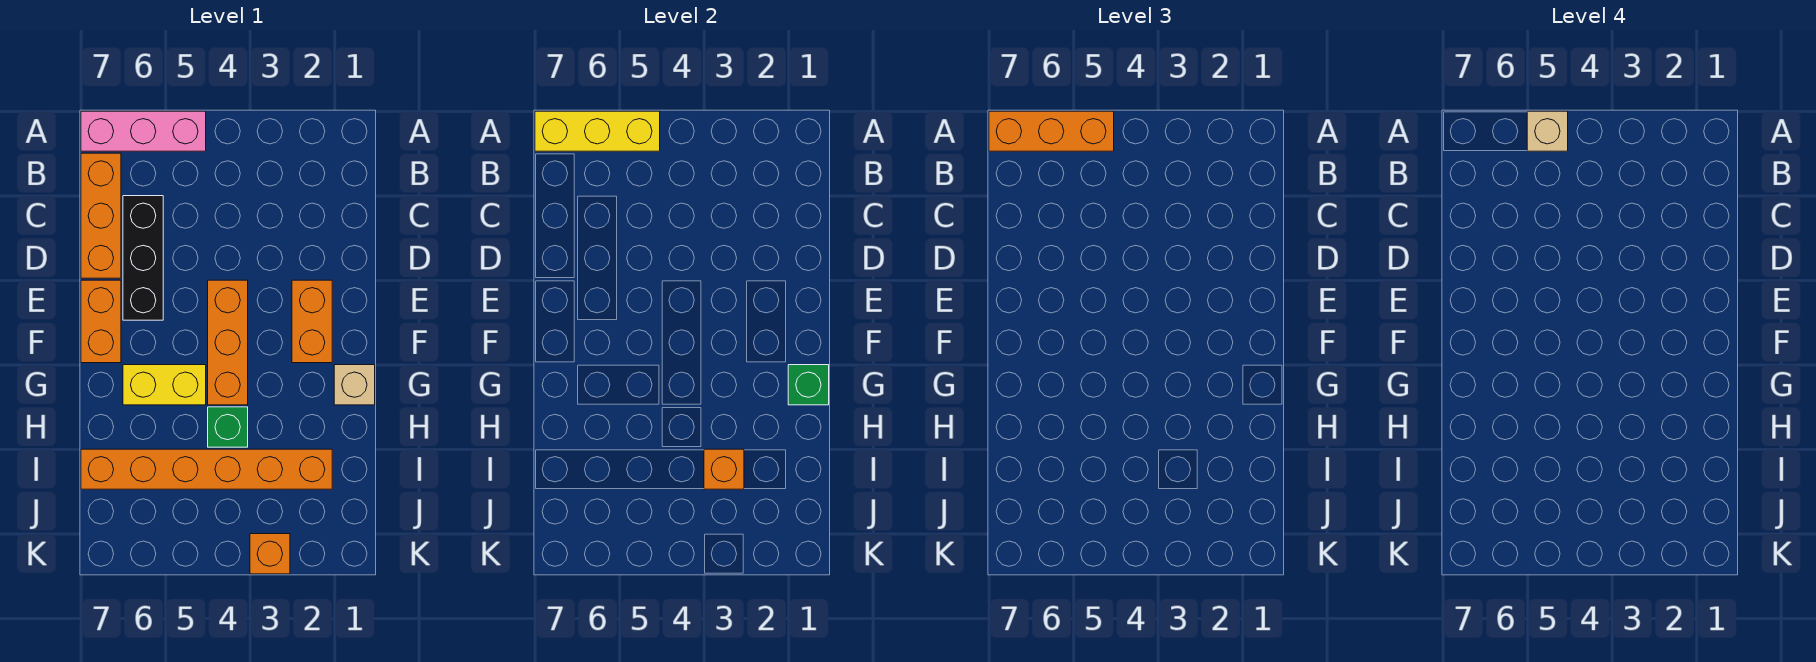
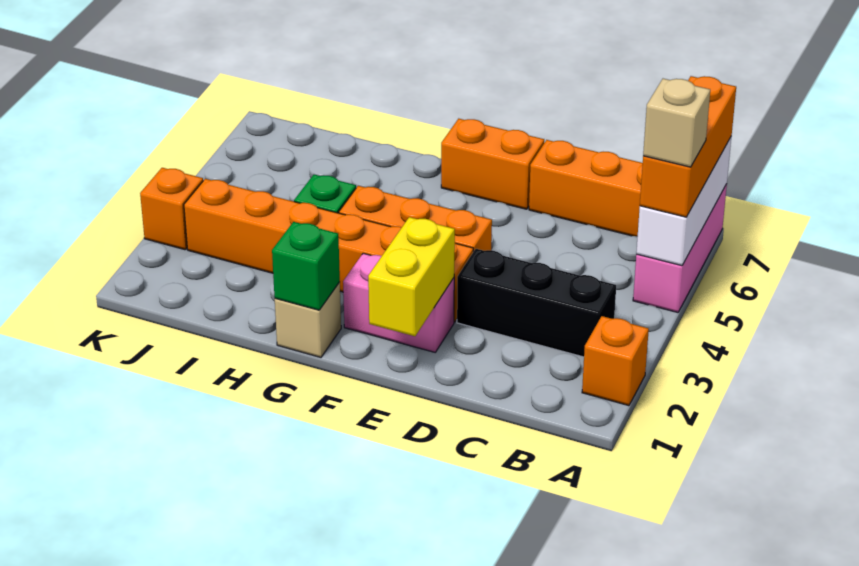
yellow 1x3 brick [535,111,660,151] -> white 1x3 brick [636,136,732,266]
black 1x3 brick [123,196,163,320] -> black 1x3 brick moved to [457,249,616,357]
orange 1x2 brick [292,280,332,363] -> pink 1x2 brick [343,253,454,352]
yellow 1x2 brick [123,365,206,405] -> yellow 1x2 brick moved to [368,217,455,336]
orange 1x6 brick [81,449,332,489] -> orange 1x6 brick turned to [184,179,473,322]
orange 1x1 brick [704,449,744,489] -> orange 1x1 brick moved to [582,316,649,406]

